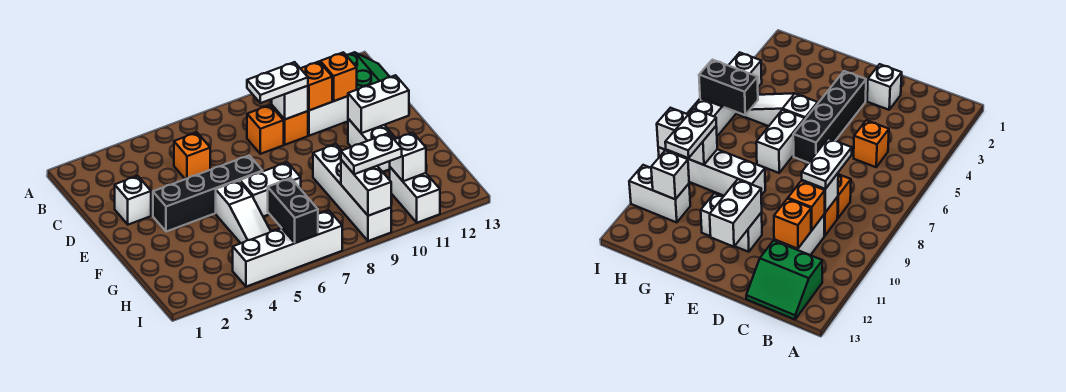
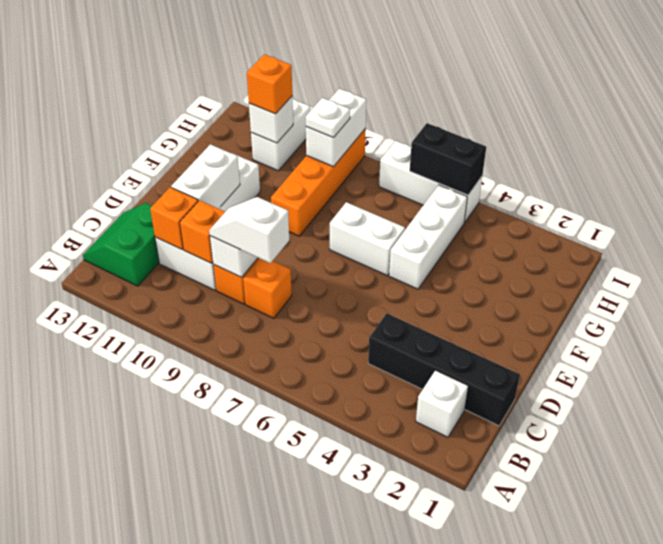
orange 1x1 brick [174,133,210,179] -> orange 1x1 brick moved to [247,54,292,114]
white 1x2 plate [247,62,308,103] -> white 1x2 slope [209,197,289,263]
white 1x1 brick [115,176,151,225] -> white 1x1 brick moved to [416,370,468,437]
black 1x4 brick [153,156,263,232] -> black 1x4 brick moved to [368,313,520,426]
white 1x2 brick [348,75,409,133] -> white 1x2 brick turned to [171,144,240,209]
white 1x3 slope [216,181,271,243] -> white 1x3 brick [389,185,467,289]
white 1x4 brick [313,144,391,241] -> orange 1x4 brick [271,129,366,236]
black 1x2 brick [268,178,318,243] -> black 1x2 brick turned to [410,123,486,195]
white 1x2 plate [341,133,402,174] -> white 1x1 plate [306,98,350,138]
white 1x4 brick [233,211,342,287] -> white 1x3 brick [379,141,482,223]

